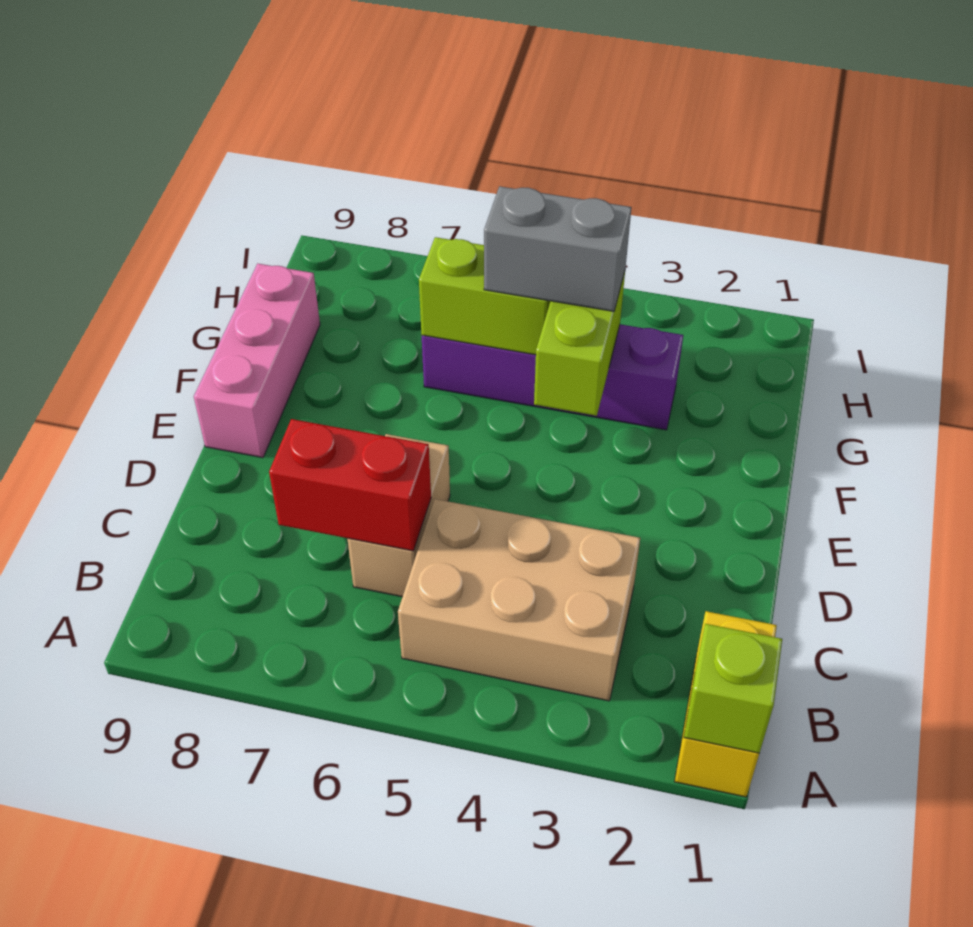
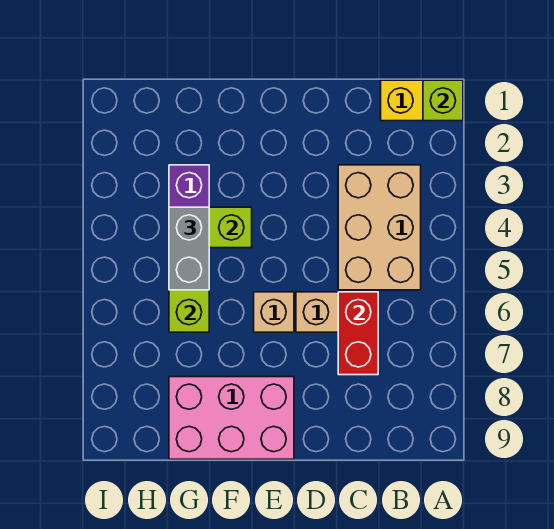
none -> tan 1x1 brick [254,292,294,332]
pink 1x3 brick [194,264,320,458] -> pink 2x3 brick [169,377,294,459]

